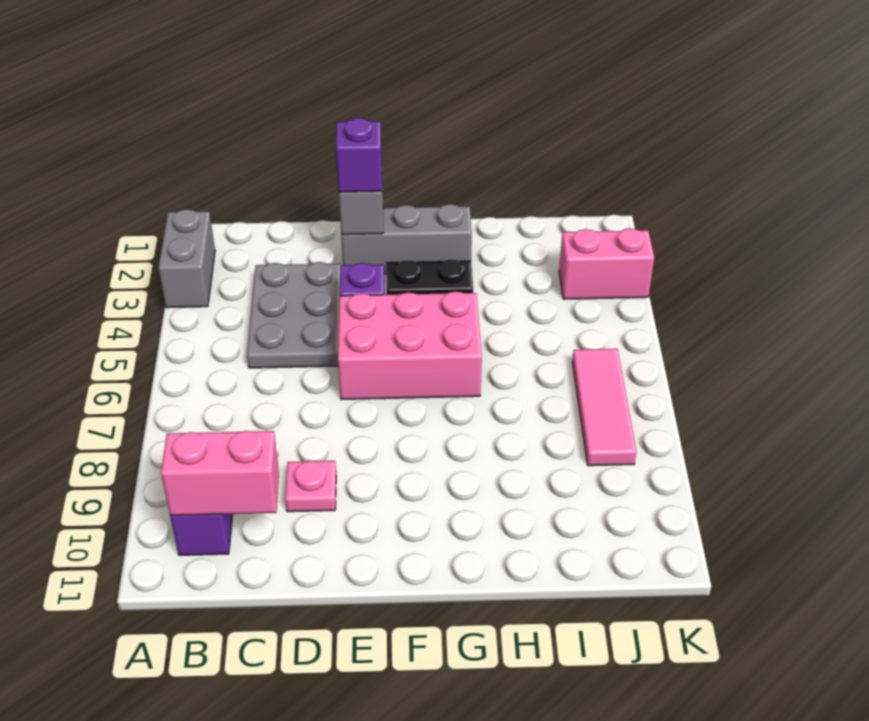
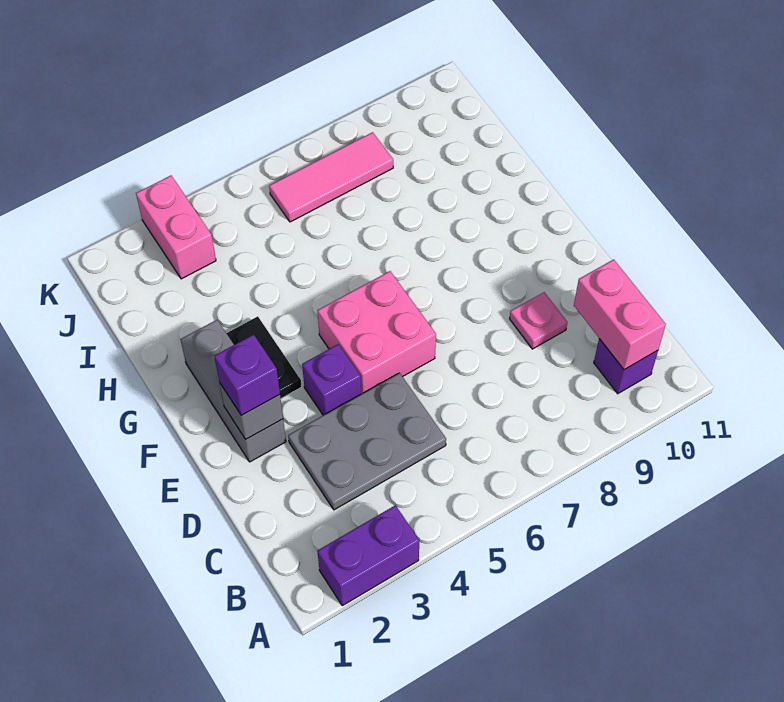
grey 1x2 brick [158,209,215,308] -> purple 1x2 brick [317,505,419,606]
pink 2x3 brick [338,291,482,399] -> pink 2x2 brick [317,271,436,394]

